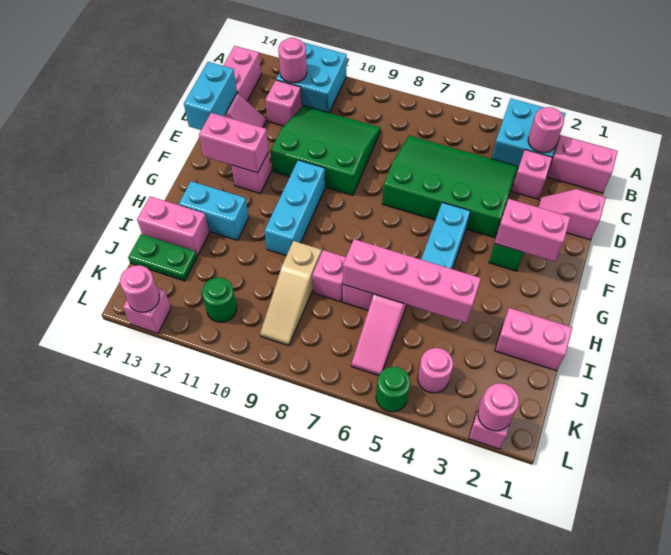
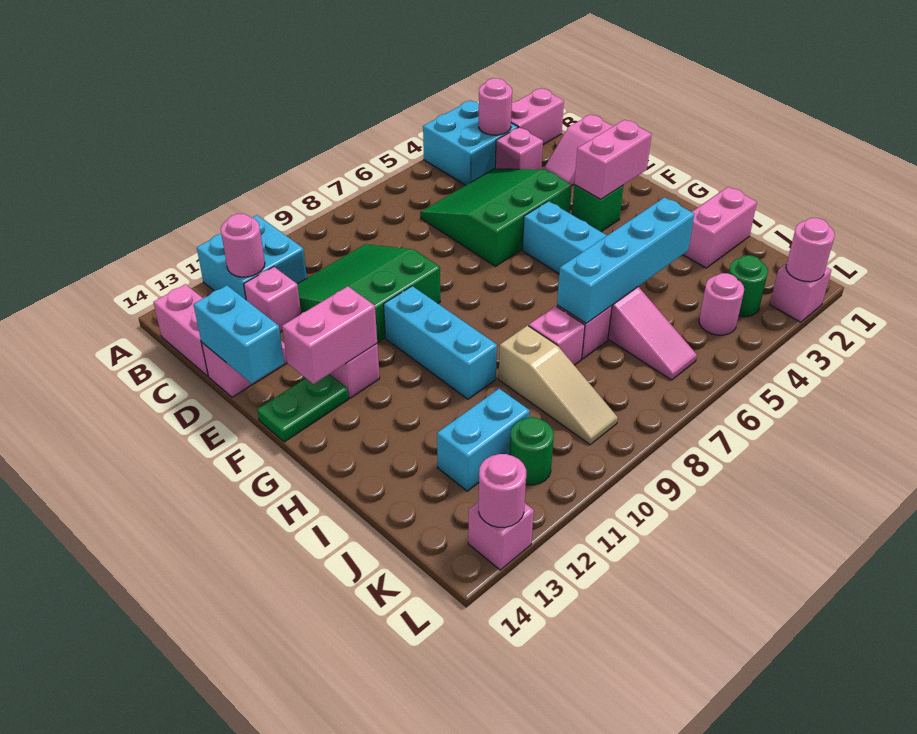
green 3x4 slope [382,136,518,238] -> green 3x3 slope [420,169,572,266]
cyan 1x2 brick [179,181,249,240] -> cyan 1x2 brick moved to [437,389,530,491]
pink 1x4 brick [343,239,481,323] -> cyan 1x4 brick [557,197,694,323]
pink 1x2 brick [137,196,209,256] -> none
green 1x2 plate [128,234,197,281] -> green 1x2 plate moved to [257,374,348,442]
green 1x1 round brick [376,366,410,412] -> green 1x1 round brick moved to [729,255,768,317]

